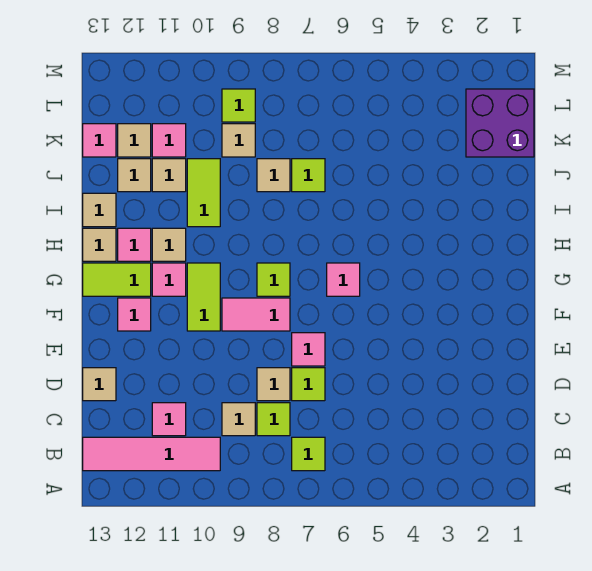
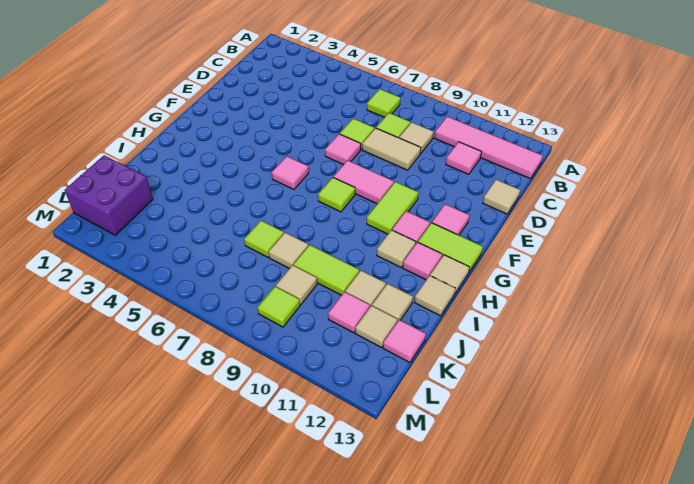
tan 1x1 tile [257,368,290,401] -> tan 1x2 tile [362,128,421,170]
lime 1x2 tile [187,159,220,227] -> lime 1x2 tile turned to [293,245,359,295]

